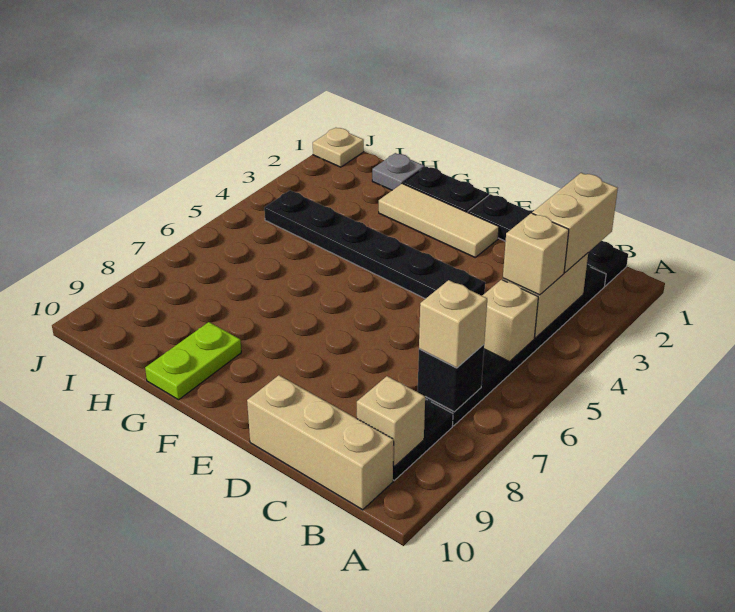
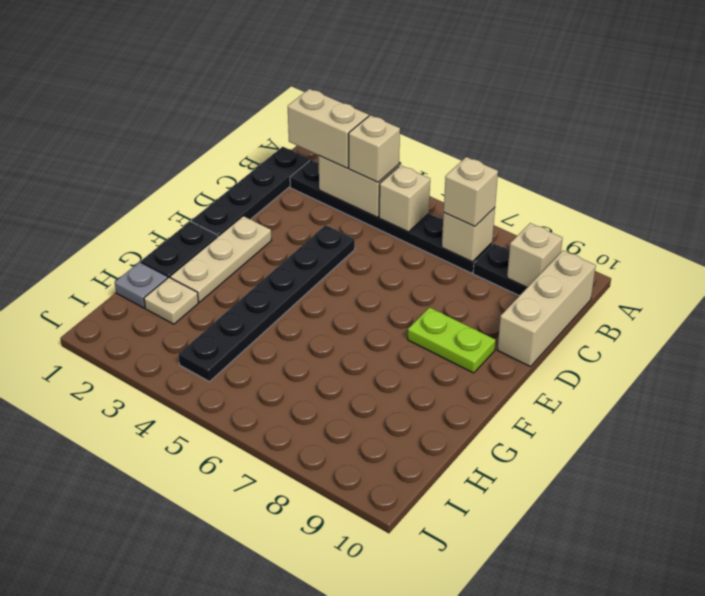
black 1x1 brick [418,345,484,412] -> tan 1x1 brick [442,208,495,262]
tan 1x3 tile [379,184,499,257] -> tan 1x3 plate [170,216,272,302]
lime 1x2 plate [145,322,241,400] -> lime 1x2 plate moved to [408,307,496,373]
tan 1x1 plate [313,128,364,167] -> tan 1x1 plate moved to [144,278,198,324]

